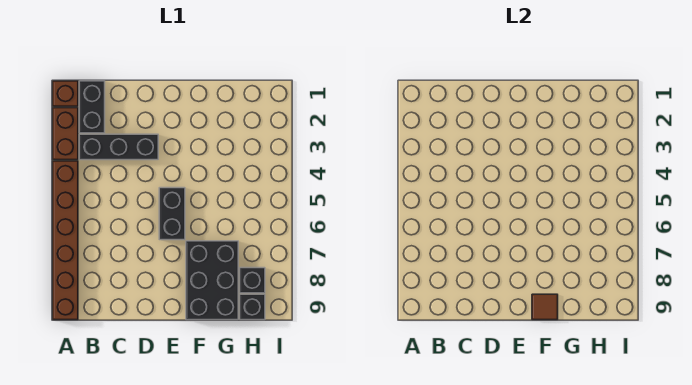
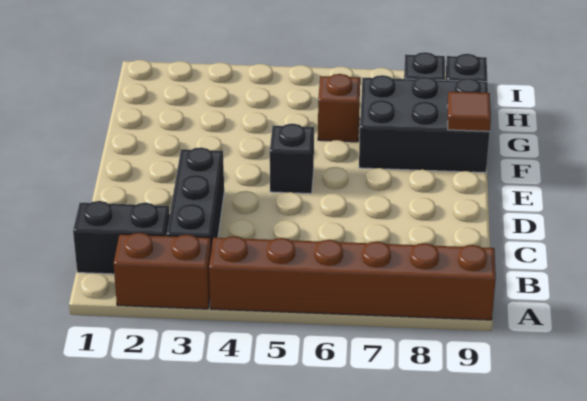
brown 1x1 brick [53,81,78,106] -> brown 1x1 brick moved to [318,74,360,142]
black 1x2 brick [159,188,185,240] -> black 1x1 brick [270,124,314,194]

